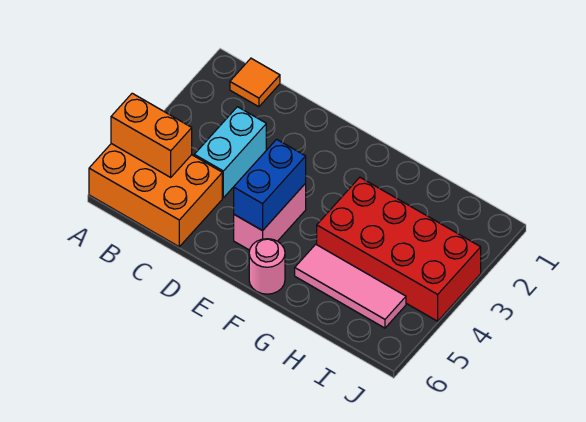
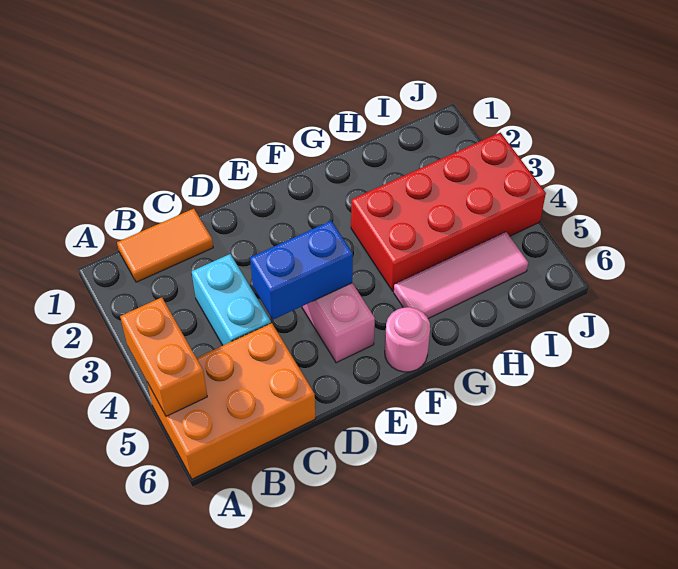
orange 1x2 brick [111,93,192,177] -> orange 1x2 brick turned to [120,297,207,416]
orange 1x1 tile [230,58,280,107] -> orange 1x2 tile [117,209,213,282]
blue 1x2 brick [234,139,306,231] -> blue 1x2 brick turned to [250,221,353,320]

